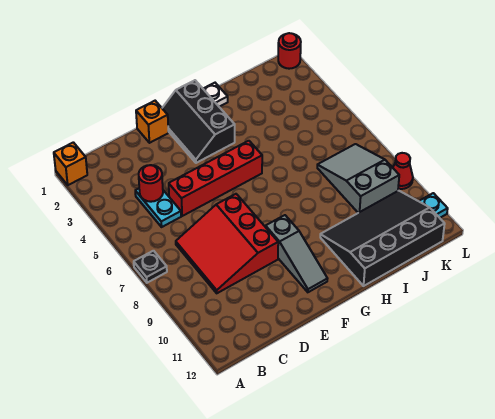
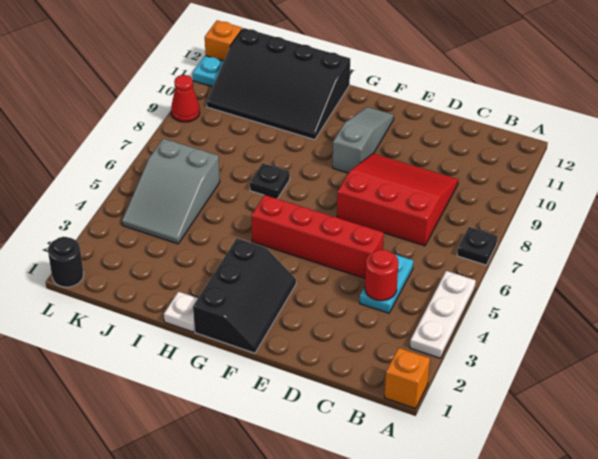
none -> white 1x3 plate [410,271,476,358]
red 3x3 slope [176,194,278,293] -> red 3x3 slope turned to [337,153,458,246]
orange 1x1 brick [136,101,169,143] -> orange 1x1 brick moved to [205,20,242,61]
none -> black 1x1 plate [250,163,290,199]
grey 2x3 slope [317,144,399,213] -> grey 2x3 slope moved to [122,139,220,244]
red 1x1 round brick [278,33,301,69] -> black 1x1 round brick [48,237,84,287]

